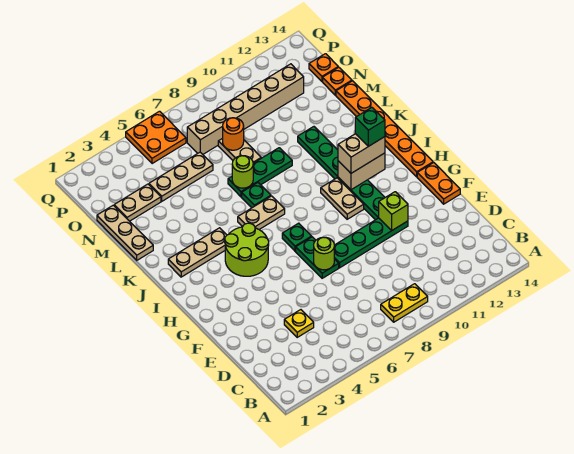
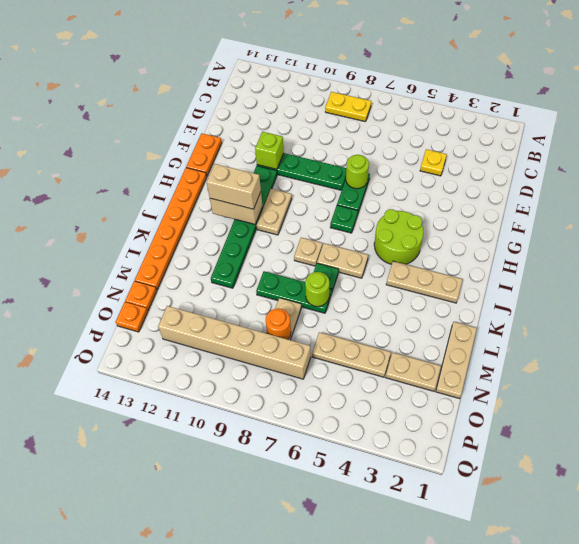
green 1x1 brick [355,108,385,146] -> none
none -> tan 1x1 plate [294,238,322,266]
orange 2x2 plate [126,111,186,164] -> none

